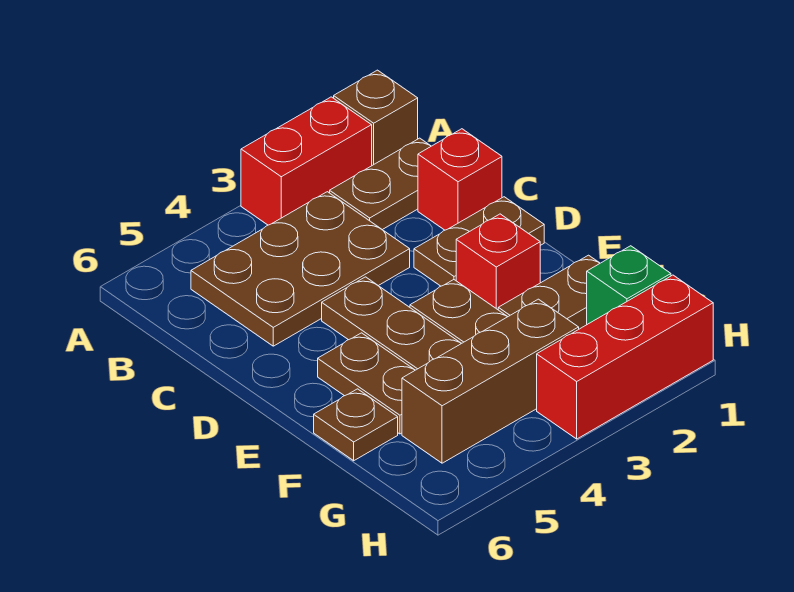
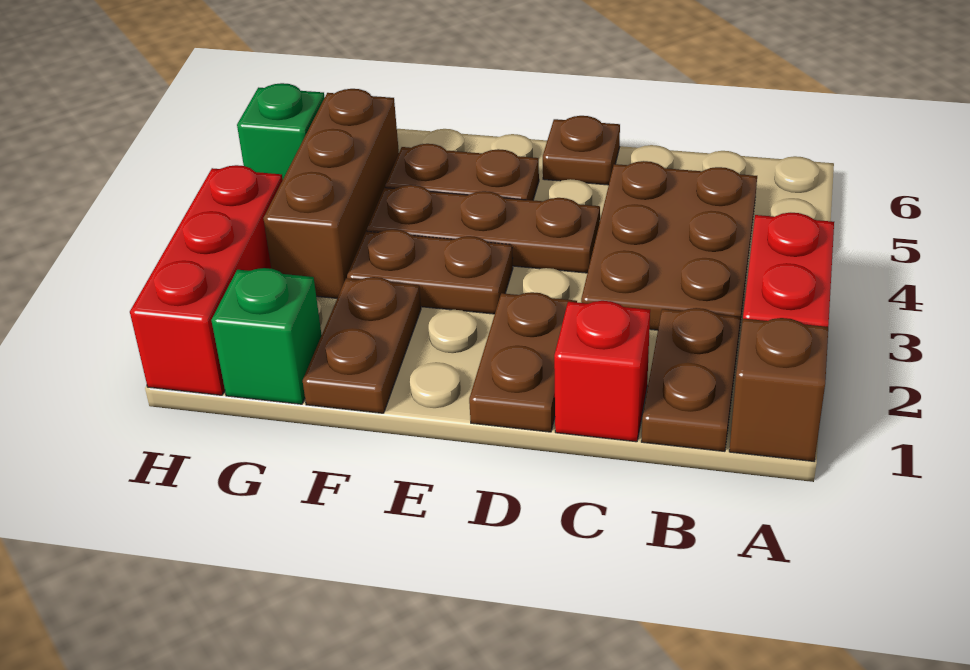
red 1x1 brick [456,214,540,310] -> none
brown 1x1 plate [314,389,398,461] -> brown 1x1 plate moved to [543,116,620,185]
none -> green 1x1 brick [237,83,325,179]

